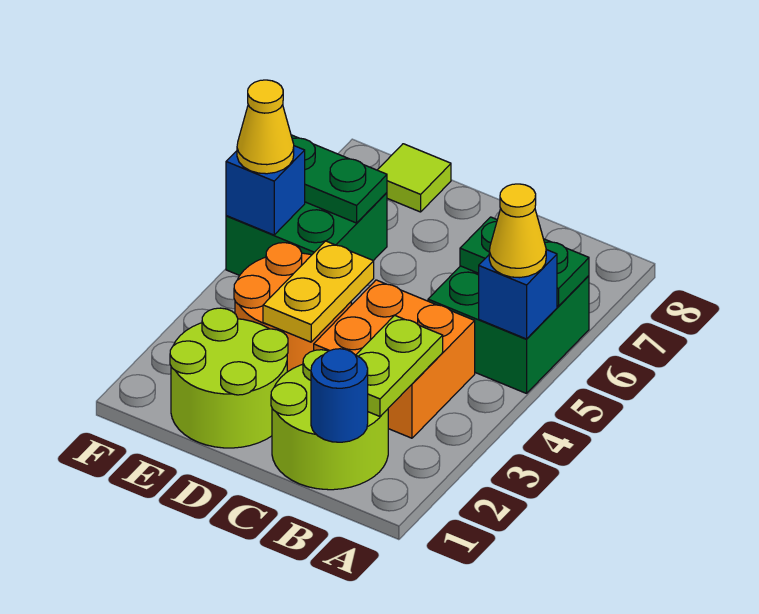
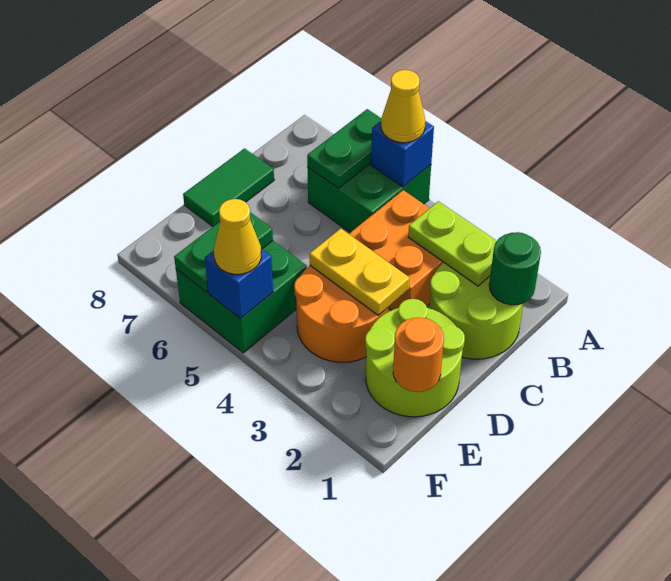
blue 1x1 round brick [311,349,368,442] -> green 1x1 round brick [489,232,541,305]
none -> green 1x2 tile [183,149,274,226]
none -> orange 1x1 round brick [393,318,444,392]
lime 1x1 tile [378,144,451,212] -> none

